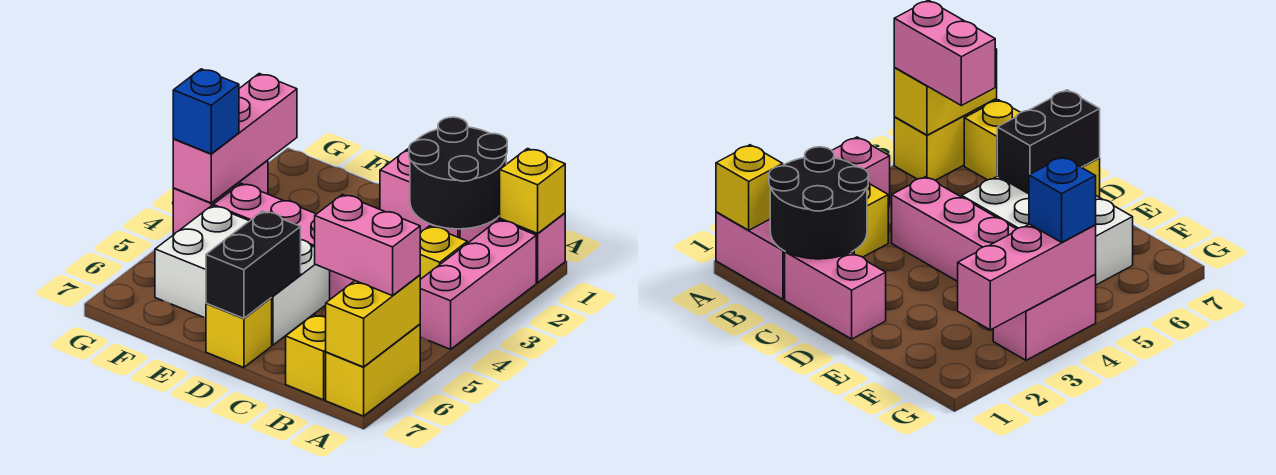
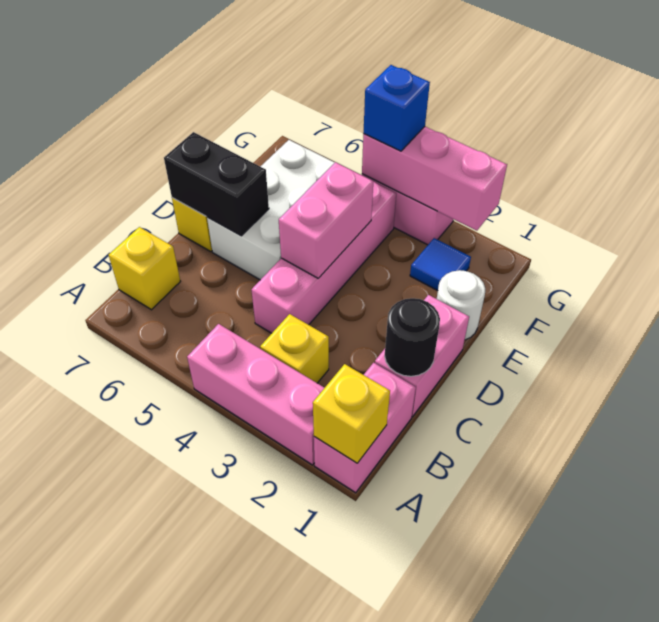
yellow 1x2 brick [326,324,420,416] -> none
yellow 1x2 brick [326,275,420,367] -> none
pink 1x2 brick [315,194,420,296] -> pink 1x2 brick moved to [279,162,373,278]
black 2x2 round brick [409,117,507,229] -> black 1x1 round brick [385,298,440,376]
none -> white 1x1 round brick [437,270,485,340]
none -> blue 1x1 tile [410,238,471,291]

